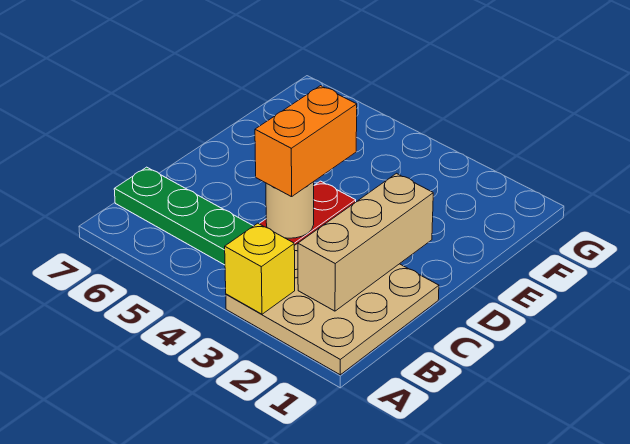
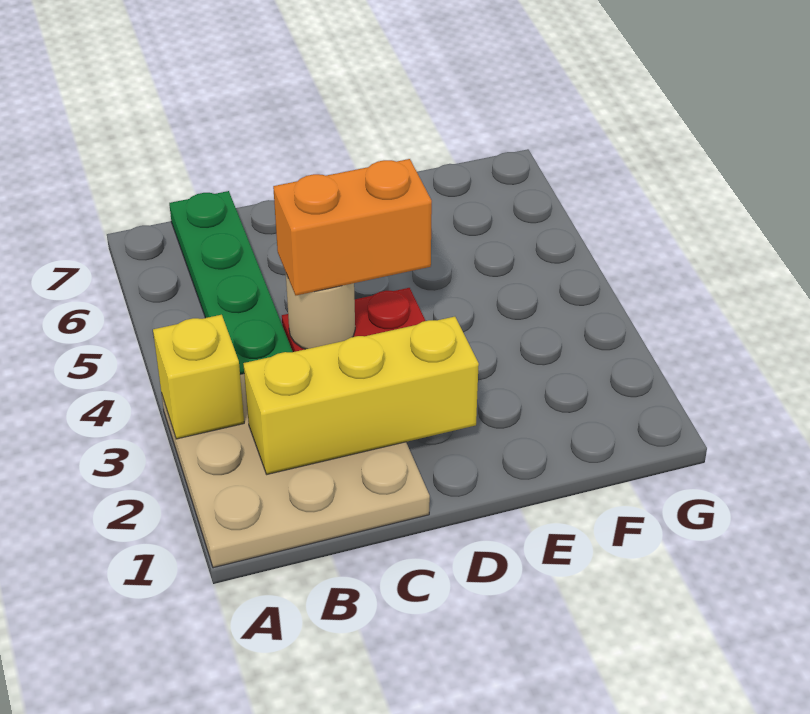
tan 1x3 brick [298,173,433,311] -> yellow 1x3 brick [243,317,479,474]

